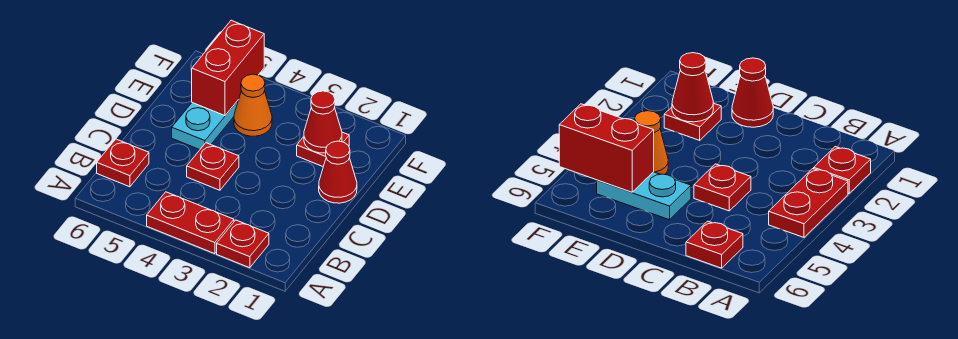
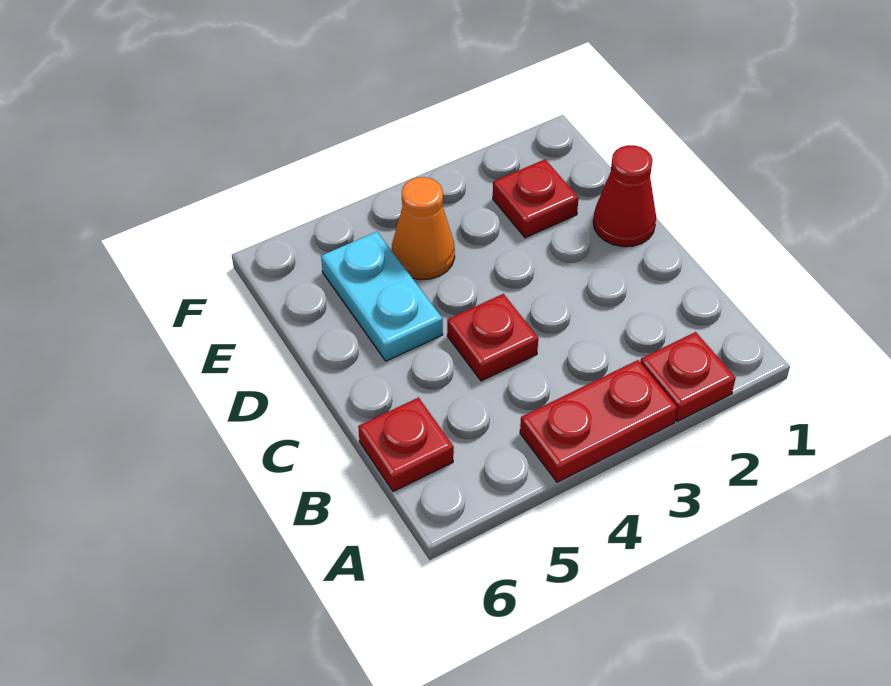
red 1x1 cone [304,91,342,153] -> none
red 1x2 brick [192,20,264,116] -> none

